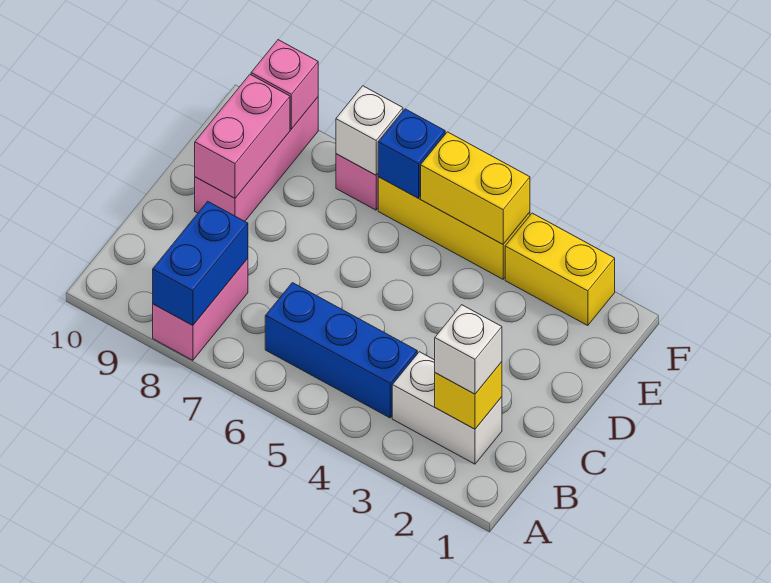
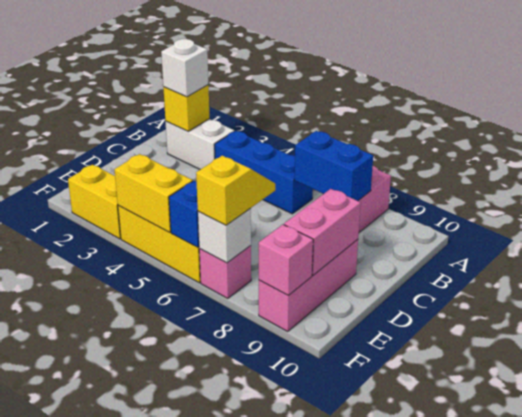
blue 1x2 brick [153,201,248,325] -> blue 1x2 brick turned to [294,131,373,201]
none -> yellow 1x2 slope [196,156,275,225]

